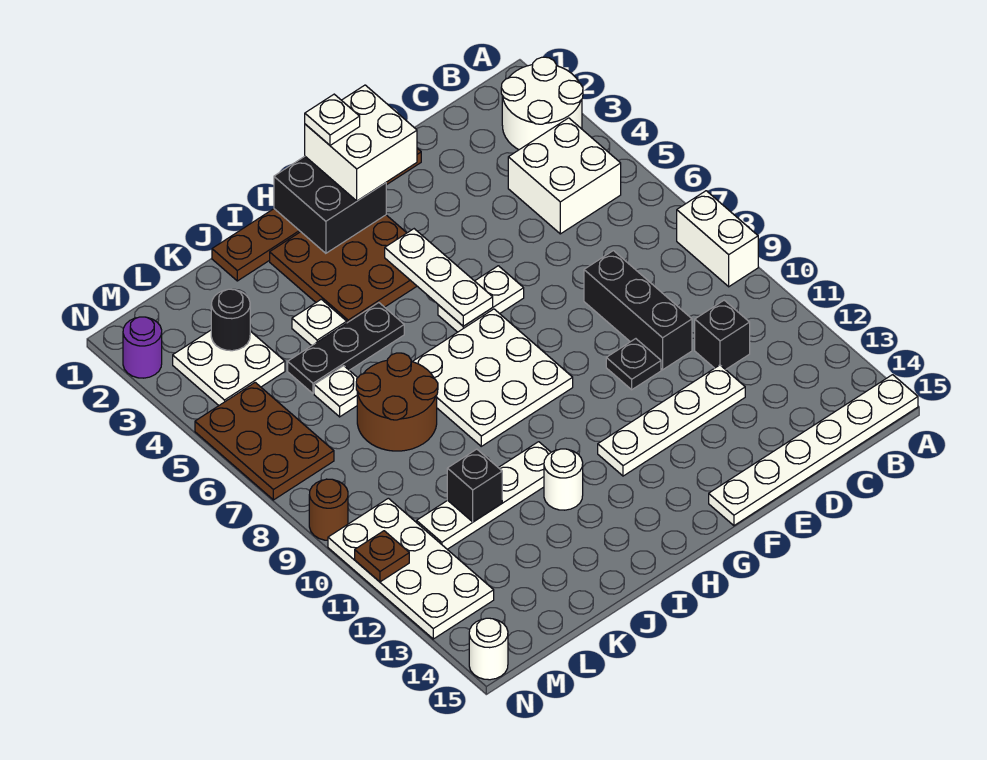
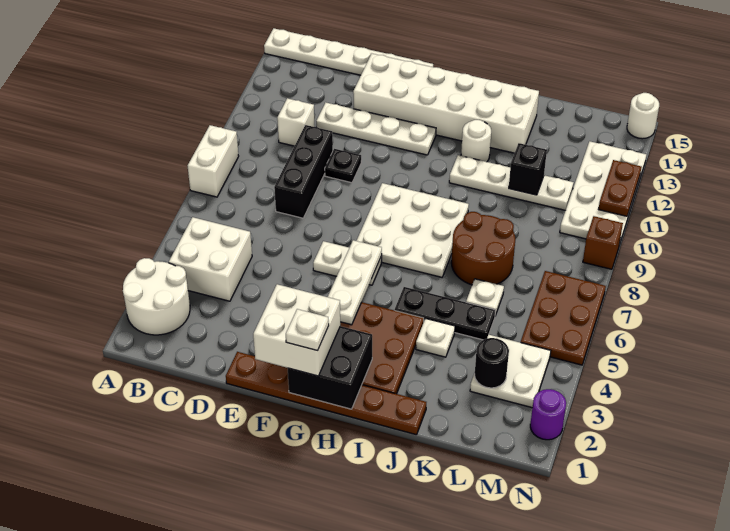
black 1x1 brick [695,300,750,370] -> white 1x1 brick [277,98,315,146]
none -> white 2x6 brick [353,54,539,153]
brown 1x1 round brick [309,479,348,540] -> brown 1x1 brick [583,216,623,269]
brown 1x1 plate [355,531,409,582] -> brown 1x2 plate [599,160,641,216]

